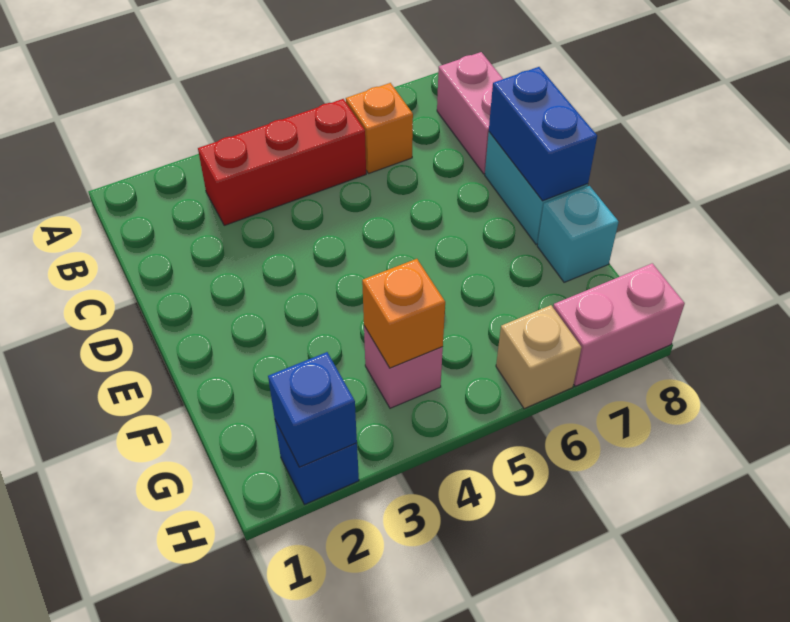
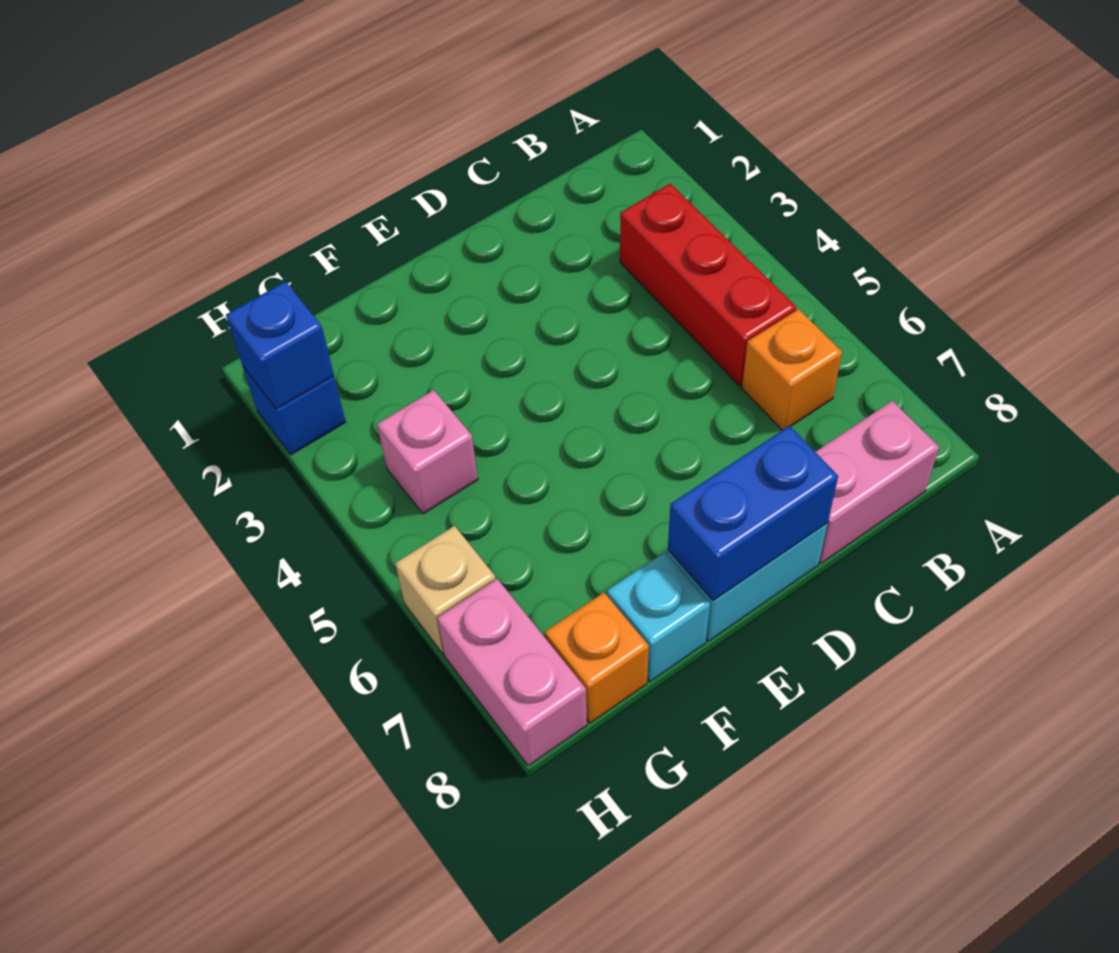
orange 1x1 brick [362,259,445,368] -> orange 1x1 brick moved to [545,593,649,723]

